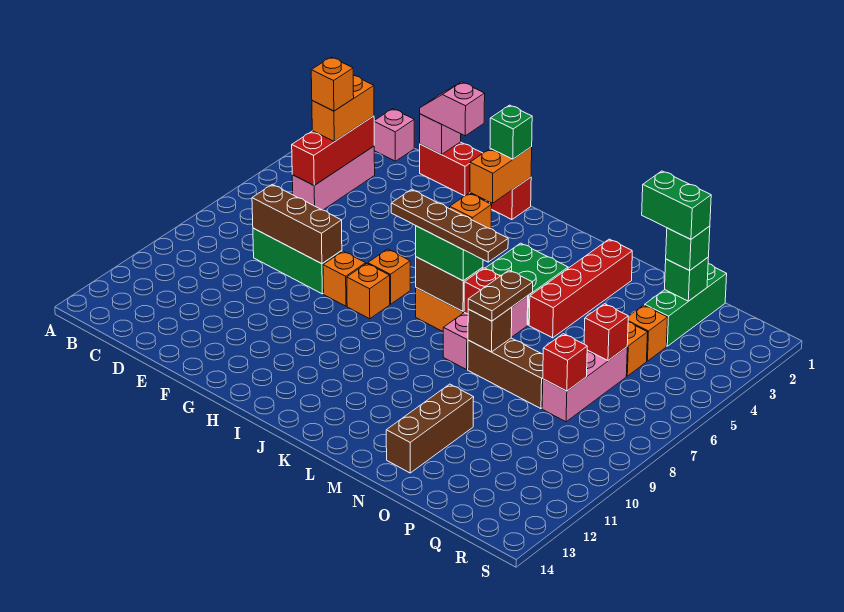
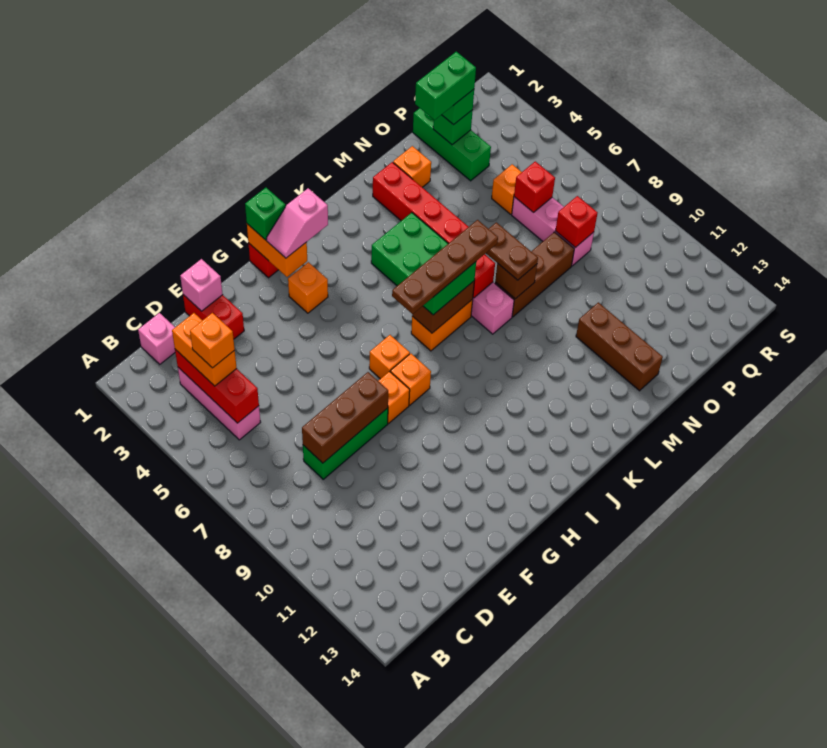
red 1x2 brick [420,142,483,196] -> red 1x2 brick turned to [183,295,244,339]
pink 1x2 slope [420,82,485,136] -> pink 1x2 slope moved to [267,188,328,258]
orange 1x1 brick [628,305,668,361] -> orange 1x1 brick moved to [393,146,431,187]

